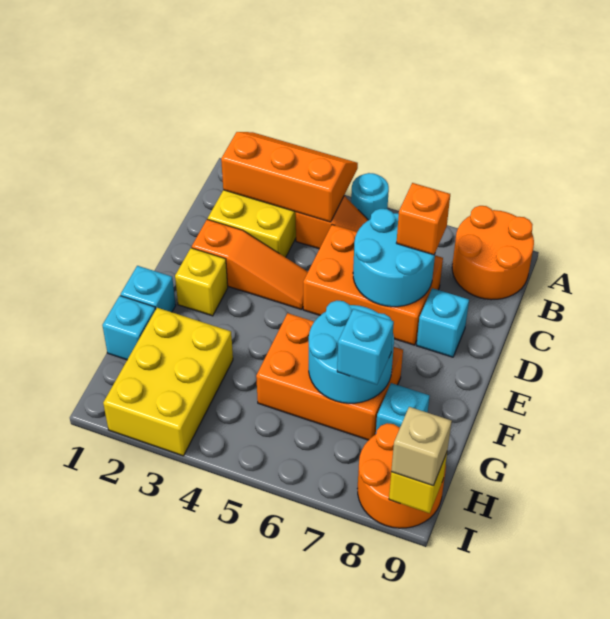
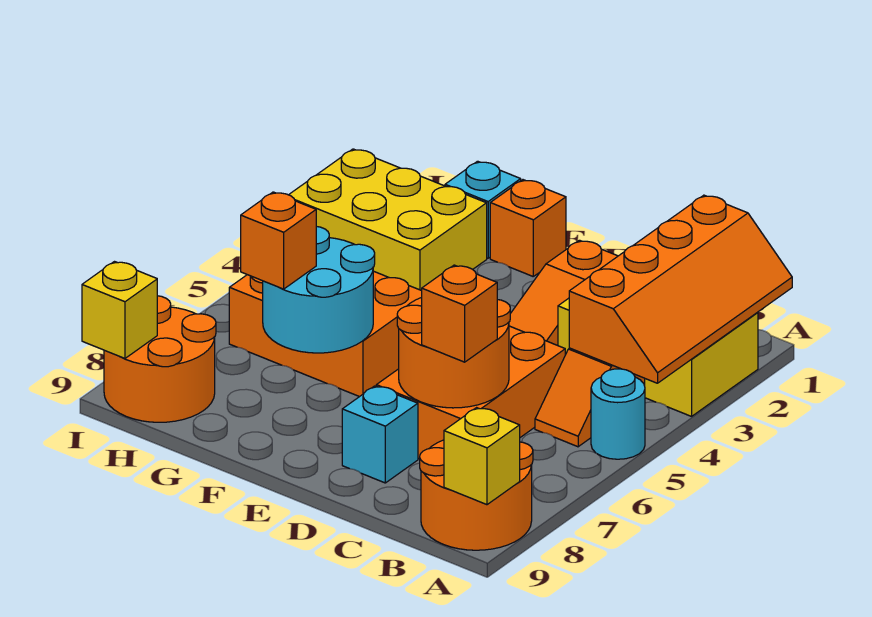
orange 2x3 slope [221,132,358,222] -> orange 2x4 slope [569,195,792,383]
cyan 2x2 round brick [353,209,435,307] -> orange 2x2 round brick [397,297,510,408]
yellow 1x1 brick [175,248,228,316] -> yellow 1x1 brick moved to [444,408,520,505]
cyan 1x1 brick [121,266,176,312] -> orange 1x1 brick [490,180,566,276]
orange 2x3 brick [256,313,403,440] -> orange 2x3 brick turned to [229,271,422,397]
cyan 1x1 brick [337,309,394,385] -> orange 1x1 brick [241,192,316,289]
cyan 1x1 brick [376,383,429,434] -> none
tan 1x1 brick [391,407,452,486] -> none

